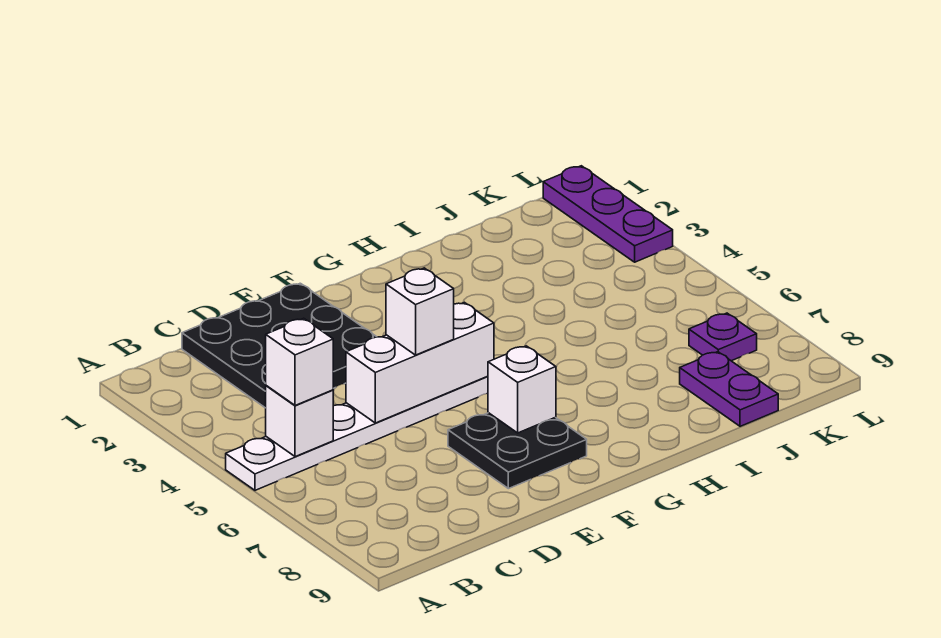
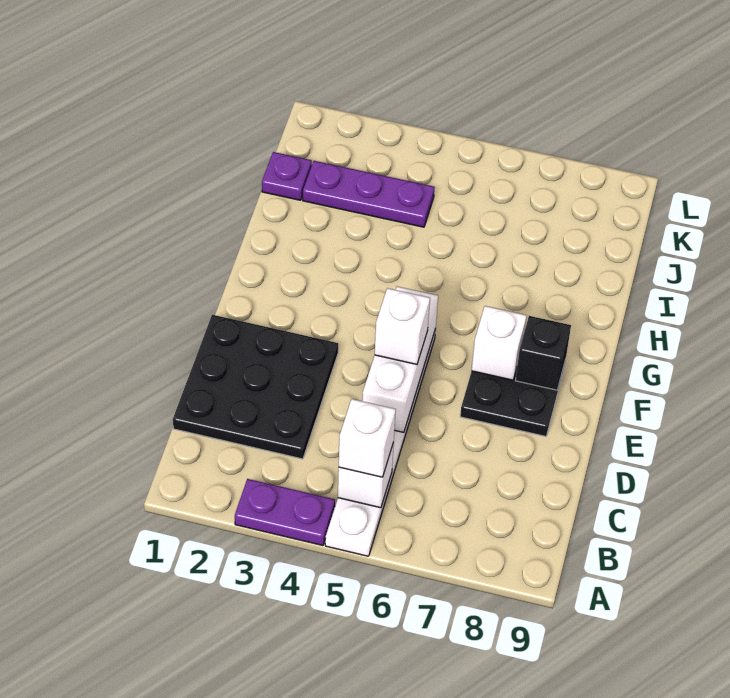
none -> black 1x1 brick [515,316,571,390]
purple 1x2 plate [680,352,778,426] -> purple 1x2 plate moved to [235,479,335,546]
purple 1x1 plate [689,313,757,361] -> purple 1x1 plate moved to [262,152,312,200]
purple 1x3 plate [543,166,673,262] -> purple 1x3 plate moved to [303,161,435,227]

